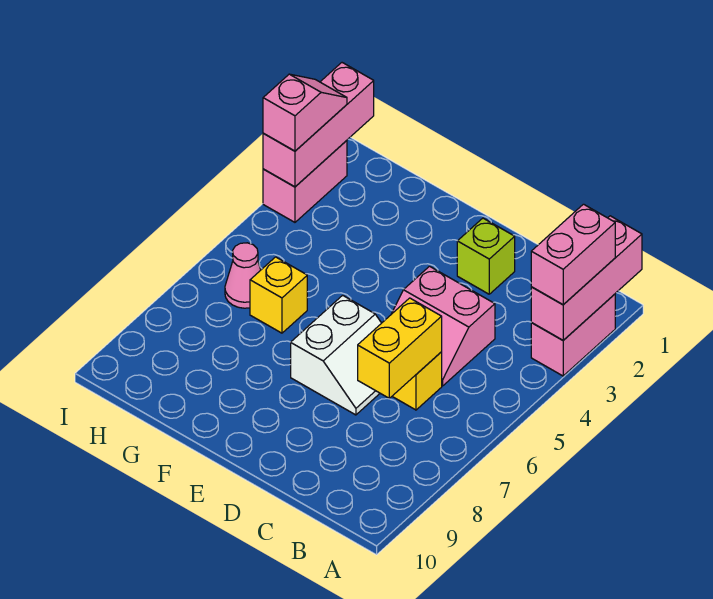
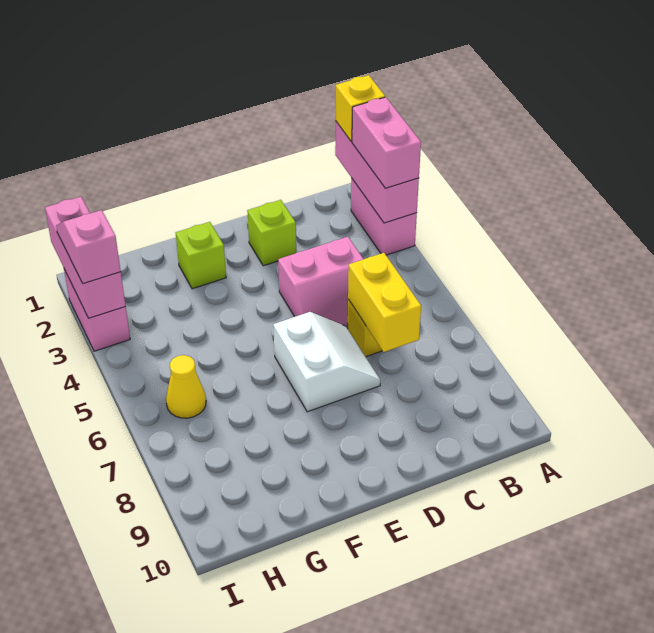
none -> lime 1x1 brick [176,222,226,289]
yellow 1x1 brick [250,257,307,333] -> yellow 1x1 brick moved to [336,75,385,142]
pink 1x1 cone [225,243,261,308] -> yellow 1x1 cone [166,355,206,418]

